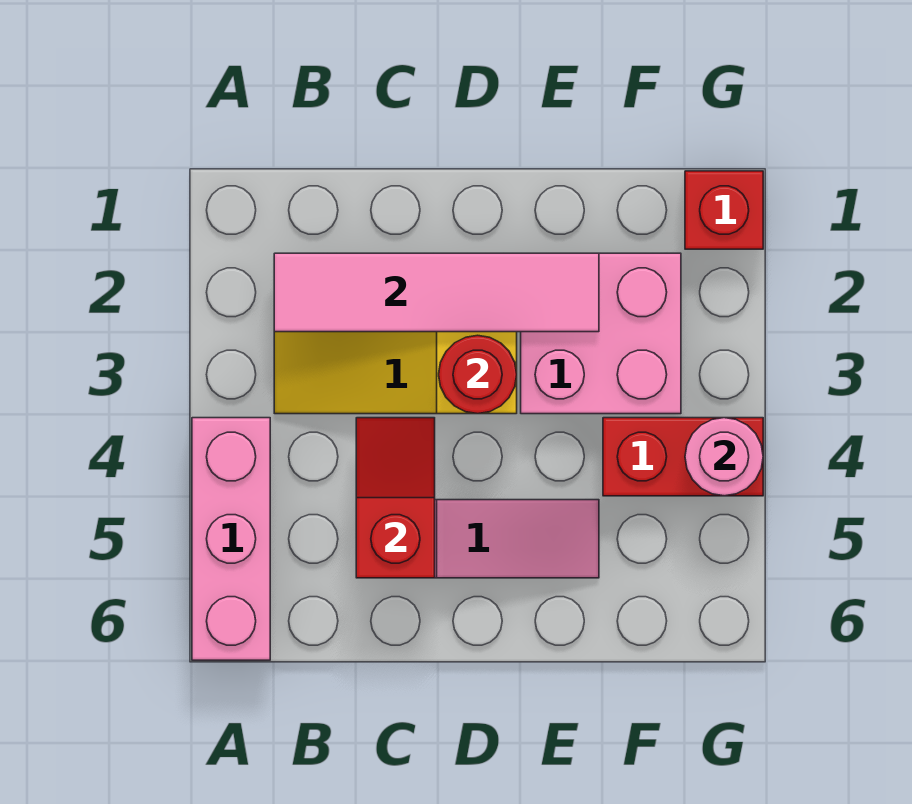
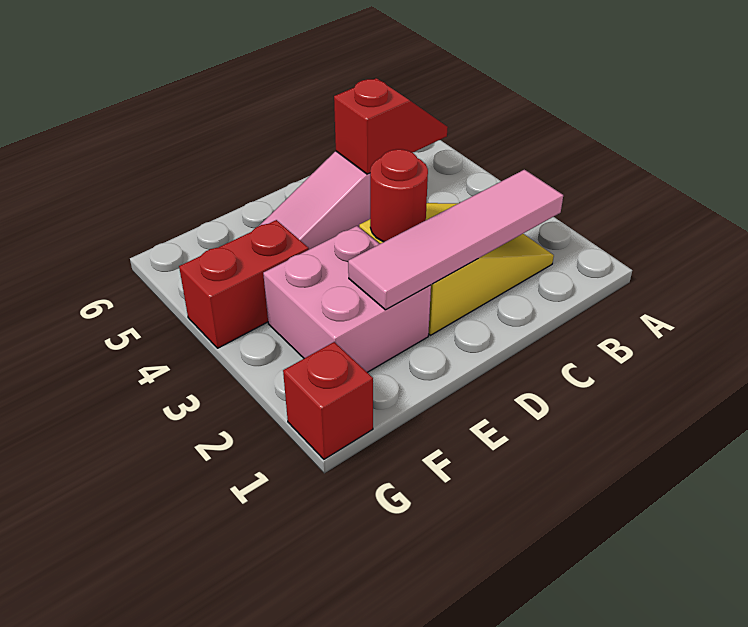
pink 1x3 brick [192,418,270,660] -> none
red 1x2 slope [356,418,435,578] -> red 1x2 slope turned to [334,78,448,174]
pink 1x1 round brick [685,418,763,496] -> none

